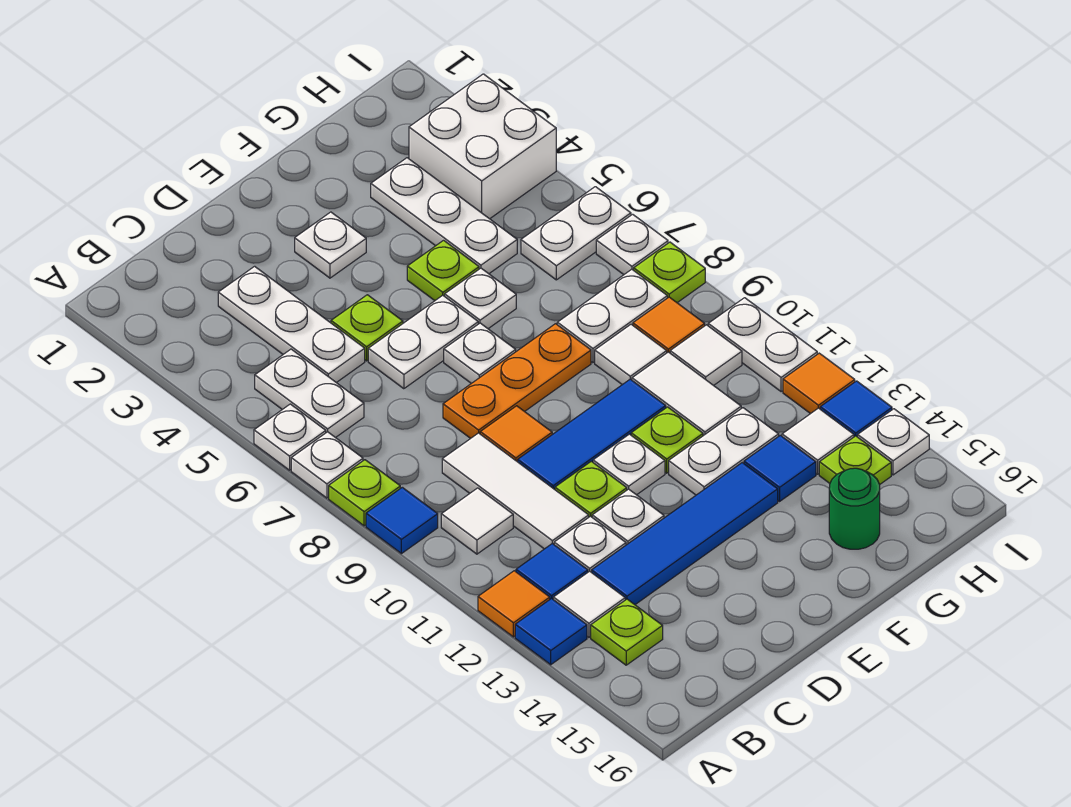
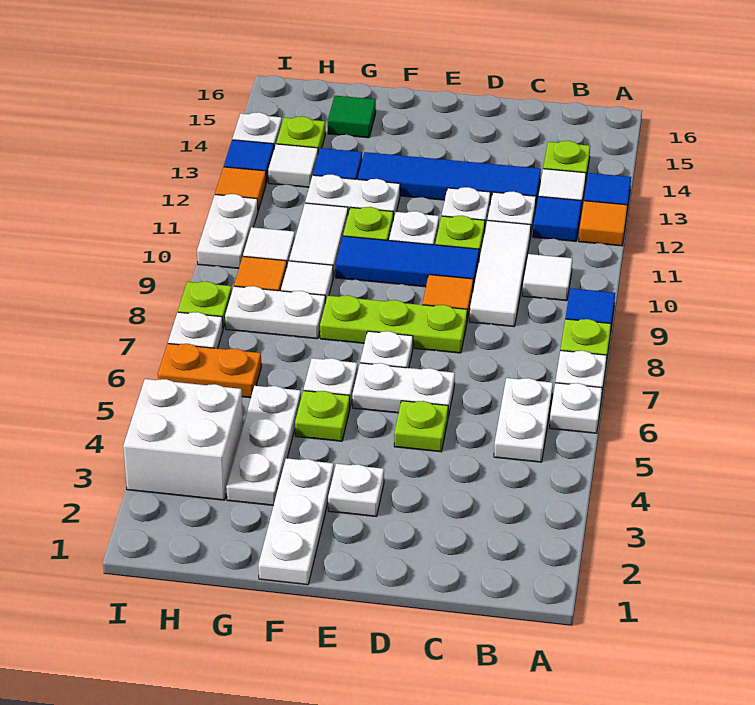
white 1x3 plate [218,266,365,383] -> white 1x3 plate moved to [258,458,334,585]
orange 1x3 plate [443,324,591,438] -> lime 1x3 plate [320,295,467,353]
green 1x1 round brick [829,468,880,549] -> green 1x1 tile [328,96,376,138]
white 1x2 plate [521,187,631,280] -> orange 1x2 plate [158,344,261,398]

